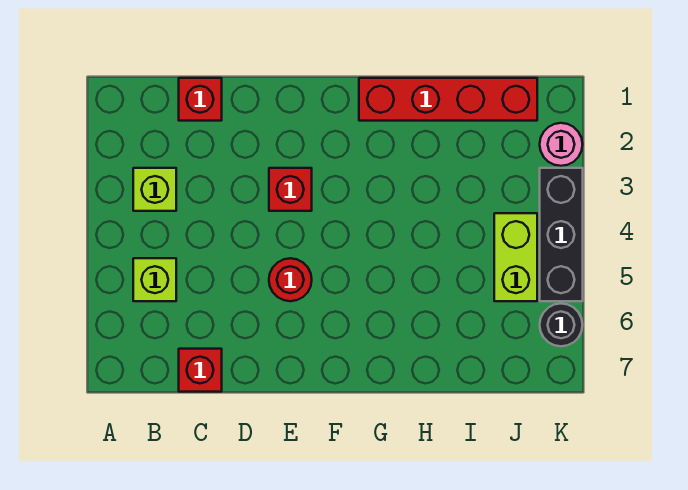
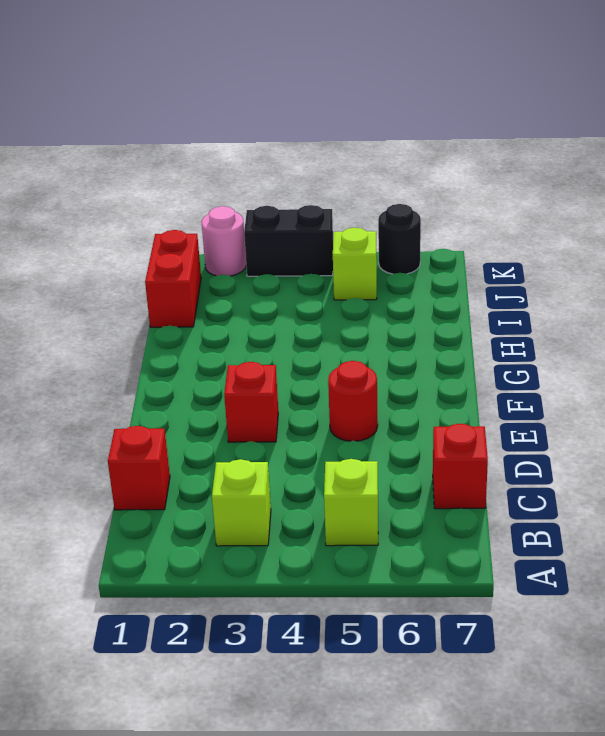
red 1x4 brick [359,78,537,121] -> red 1x2 brick [145,230,201,327]
lime 1x2 brick [494,213,537,301] -> lime 1x1 brick [333,228,377,300]
black 1x3 brick [540,168,583,301] -> black 1x2 brick [244,205,333,276]

